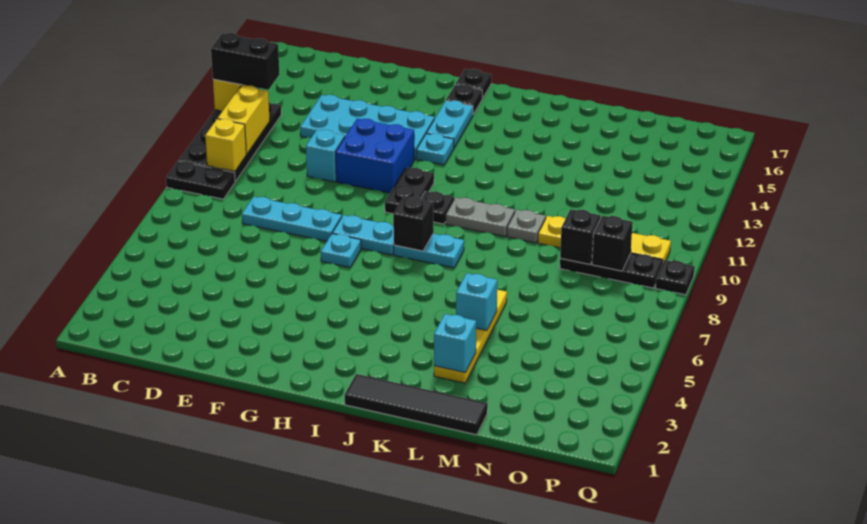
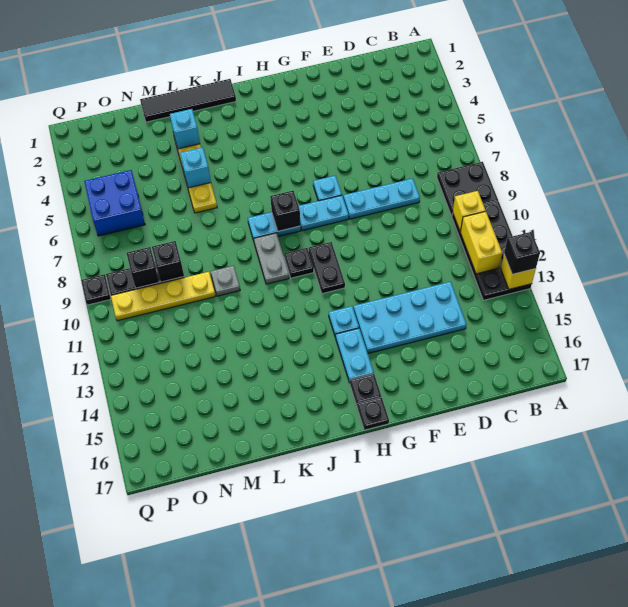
black 1x2 plate [166,161,235,199] -> black 2x2 plate [437,162,498,216]
black 1x2 brick [211,33,279,90] -> black 1x1 brick [504,232,540,274]
cyan 1x1 brick [306,130,345,182] -> none
blue 2x2 brick [336,119,414,193] -> blue 2x2 brick moved to [84,170,145,236]
grey 1x2 plate [446,197,515,237] -> grey 1x2 plate turned to [254,233,289,284]

